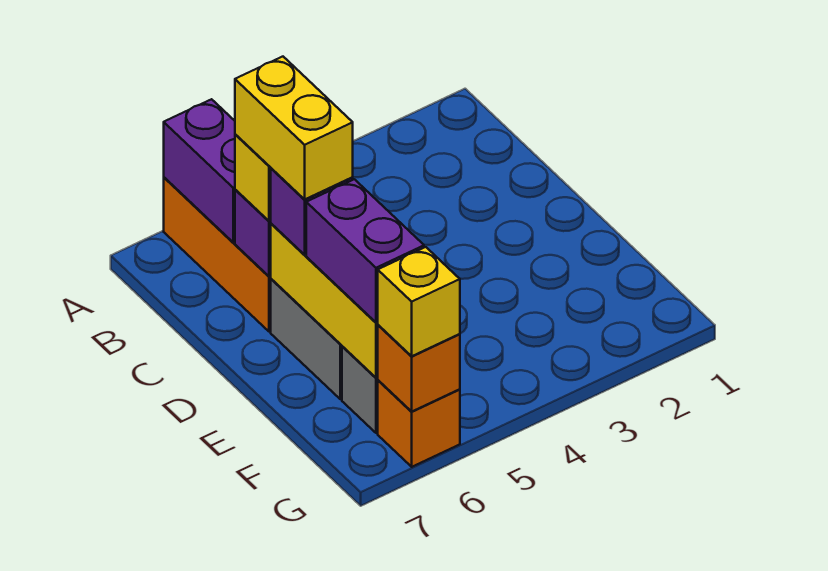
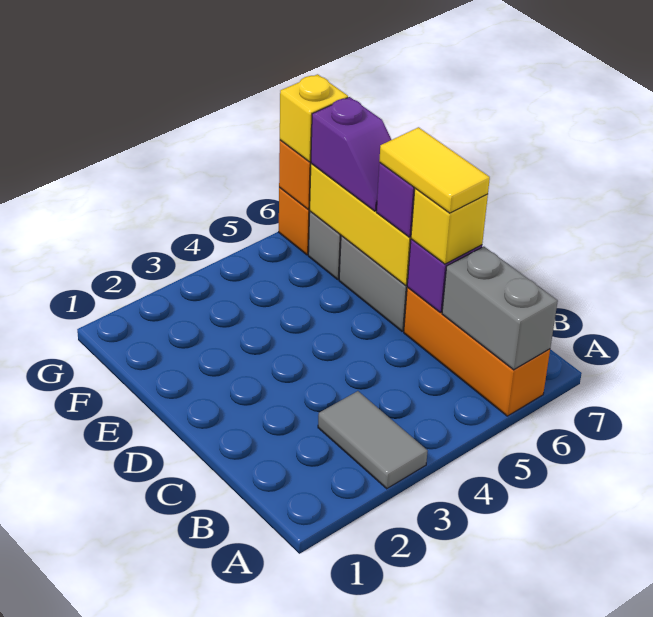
none -> grey 1x2 tile [318,391,428,489]
purple 1x2 brick [164,99,235,242] -> grey 1x2 brick [442,247,558,370]
yellow 1x2 brick [235,57,353,199] -> yellow 1x2 tile [379,127,490,213]
purple 1x2 brick [306,179,424,322] -> purple 1x2 slope [311,97,391,211]

